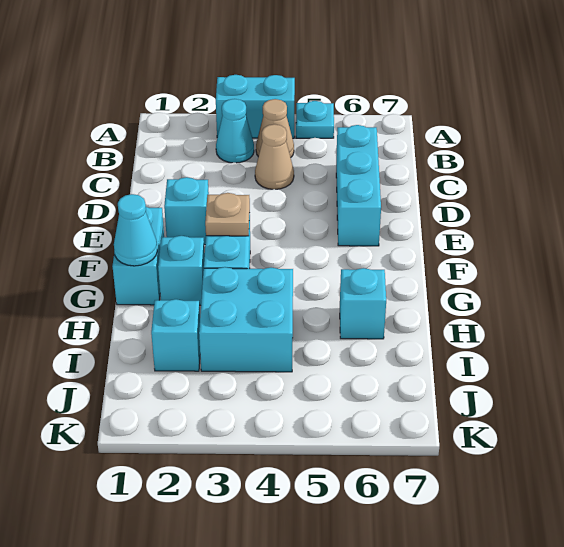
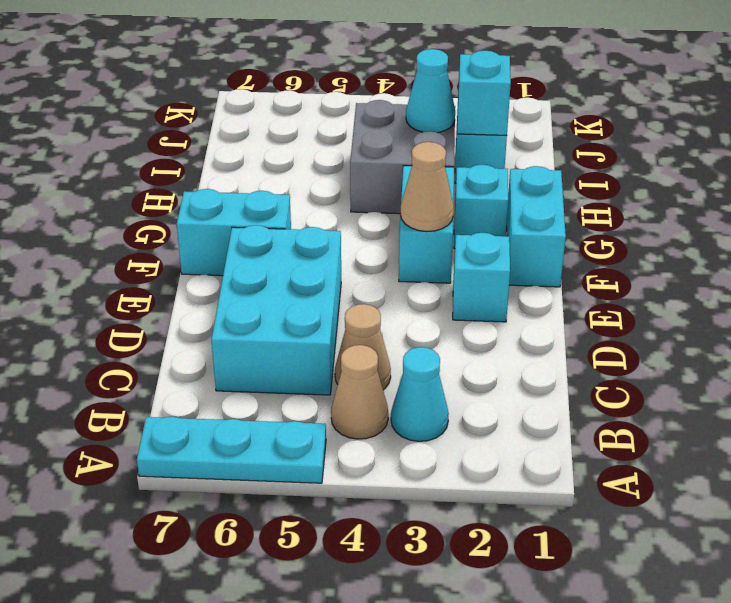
cyan 1x2 brick [216,75,295,138] -> cyan 1x2 brick moved to [177,189,291,276]
cyan 1x1 plate [296,101,334,138] -> cyan 1x3 plate [137,417,326,483]
cyan 1x3 brick [336,125,381,246] -> cyan 2x3 brick [212,225,341,395]
tan 1x1 plate [205,193,250,236] -> tan 1x1 cone [401,142,454,231]
cyan 1x1 cone [114,194,157,266] -> cyan 1x1 cone moved to [406,49,455,133]
cyan 2x2 brick [199,267,293,372] -> grey 2x2 brick [350,100,455,214]
cyan 1x1 brick [340,268,386,339] -> cyan 1x1 brick moved to [457,51,511,135]

